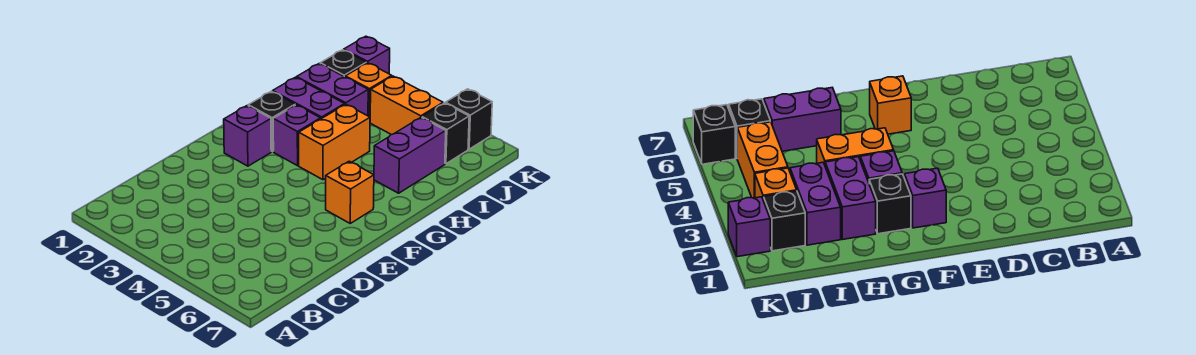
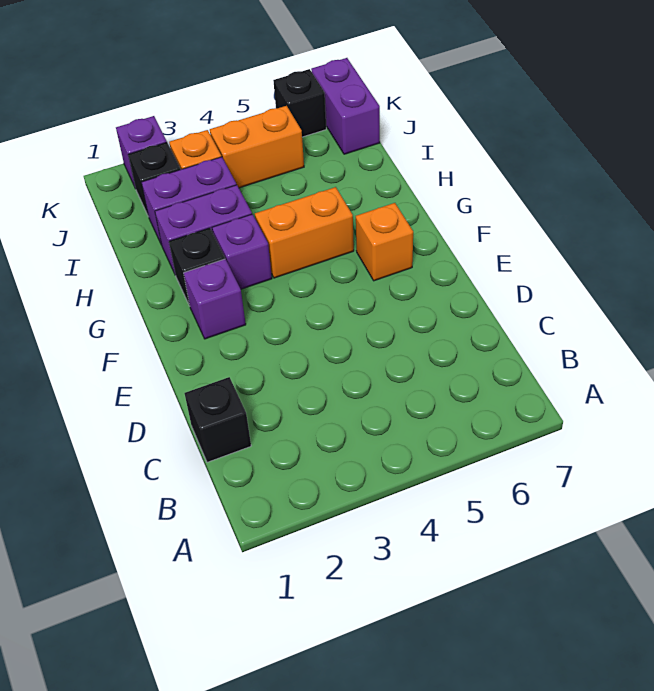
orange 1x2 brick [299,104,370,180] -> orange 1x2 brick turned to [255,187,354,278]
purple 1x2 brick [374,118,446,193] -> purple 1x2 brick moved to [311,58,380,154]
black 1x1 brick [422,103,469,164] -> black 1x1 brick moved to [184,377,251,462]

